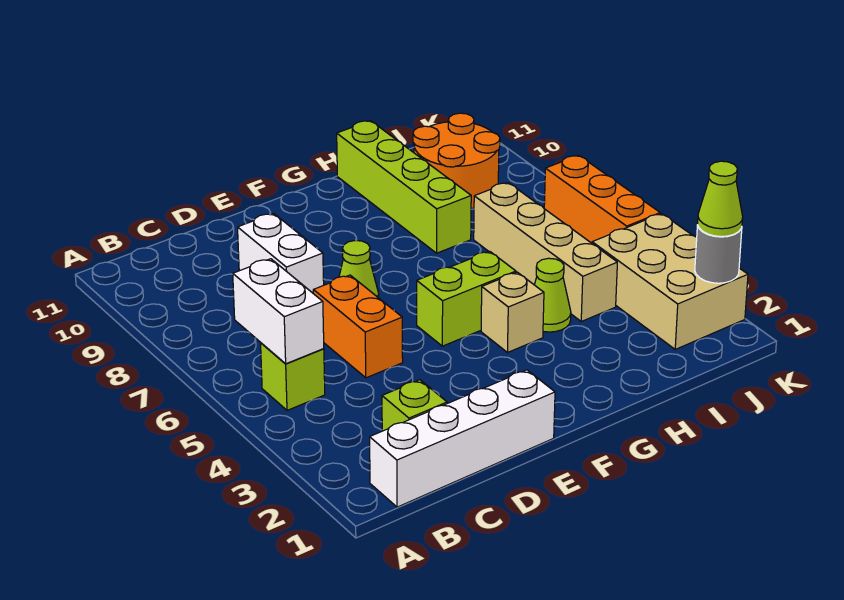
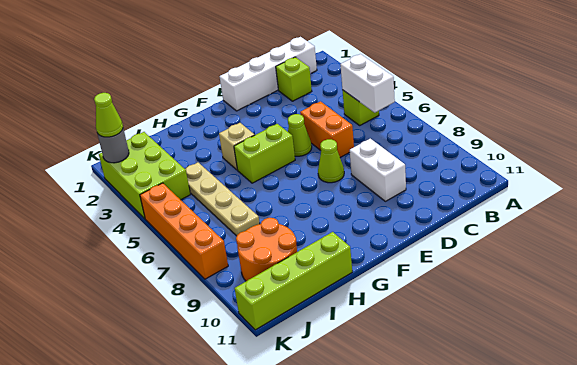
lime 1x1 cone [535,258,571,332] -> lime 1x1 cone moved to [288,114,312,156]
lime 1x4 brick [337,121,471,253] -> lime 1x4 brick turned to [235,232,352,330]
tan 1x4 brick [474,183,617,321] -> tan 1x4 plate [185,162,260,236]
tan 2x3 brick [592,214,748,349] -> lime 2x3 brick [99,132,190,219]
orange 1x3 brick [544,155,660,243] -> orange 1x4 brick [140,183,228,279]

